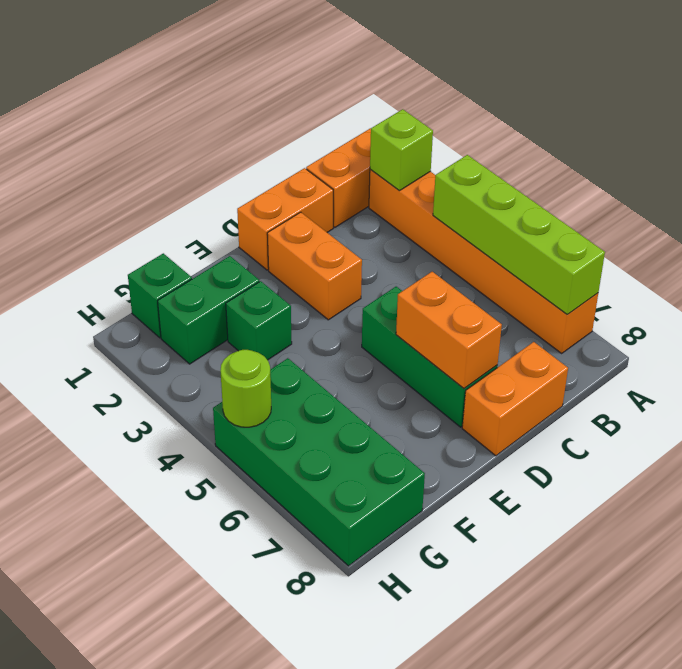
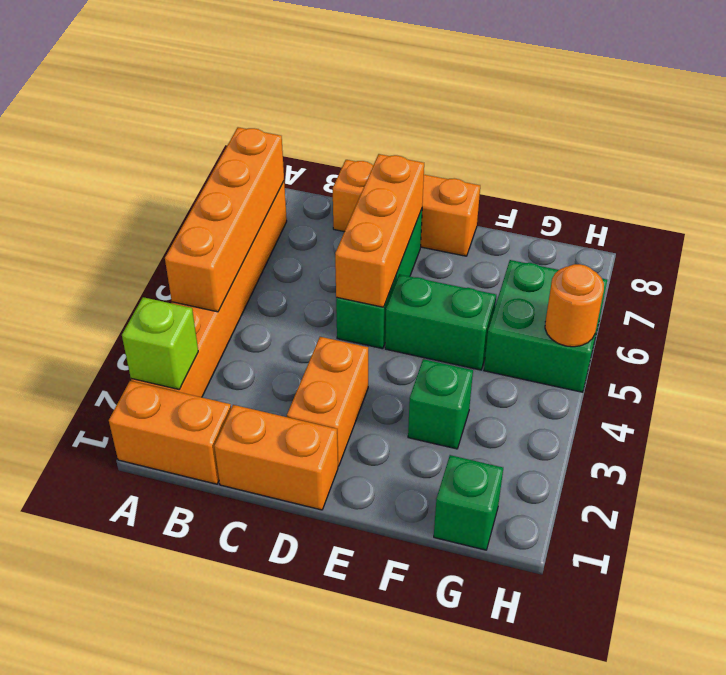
lime 1x4 brick [433,155,605,315] -> orange 1x4 brick [165,127,284,312]
orange 1x2 brick [462,342,568,456] -> orange 1x3 brick [333,160,480,256]
orange 1x2 brick [396,272,502,388] -> orange 1x3 brick [335,154,424,307]
green 1x2 brick [158,256,259,364] -> green 1x2 brick moved to [385,274,496,370]
green 2x4 brick [213,358,425,566] -> green 2x2 brick [484,260,607,392]
lime 1x1 round brick [220,350,271,427] -> orange 1x1 round brick [545,264,604,347]

